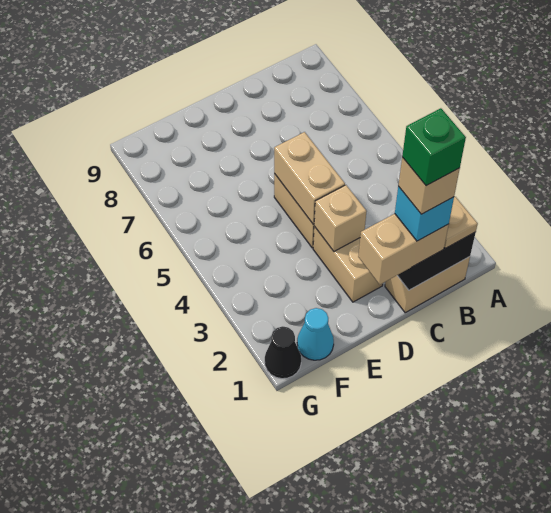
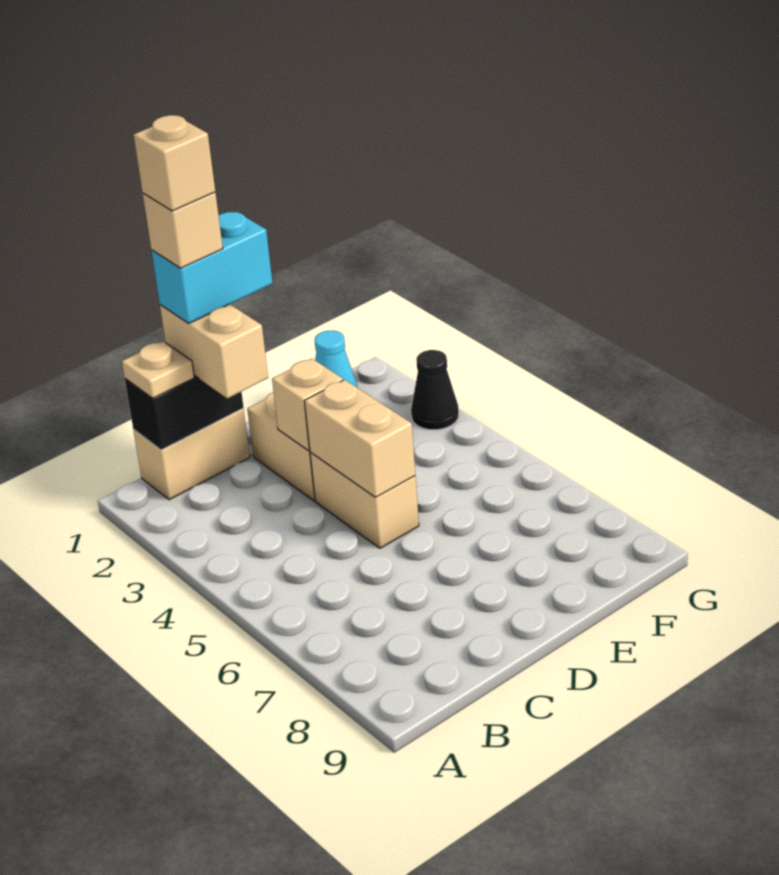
tan 1x2 brick [358,214,449,284] -> tan 1x2 brick turned to [160,304,268,398]
cyan 1x1 brick [395,187,454,241] -> cyan 1x2 brick [151,212,272,323]
green 1x1 brick [402,108,466,186] -> tan 1x1 brick [134,115,215,211]
black 1x1 cone [265,326,301,379] -> black 1x1 cone moved to [411,350,459,430]

